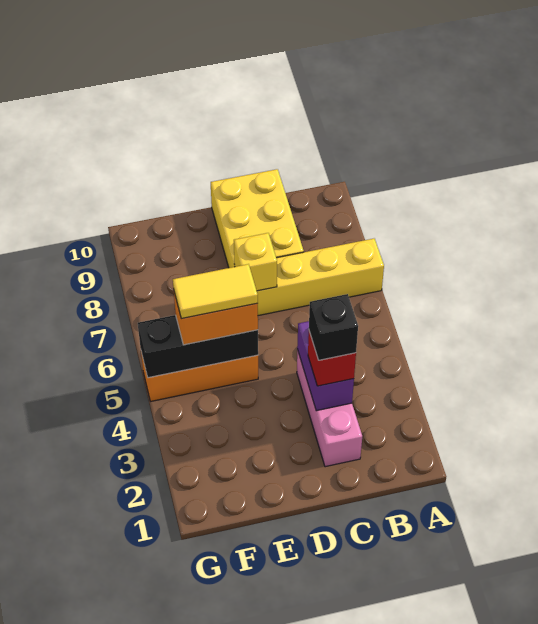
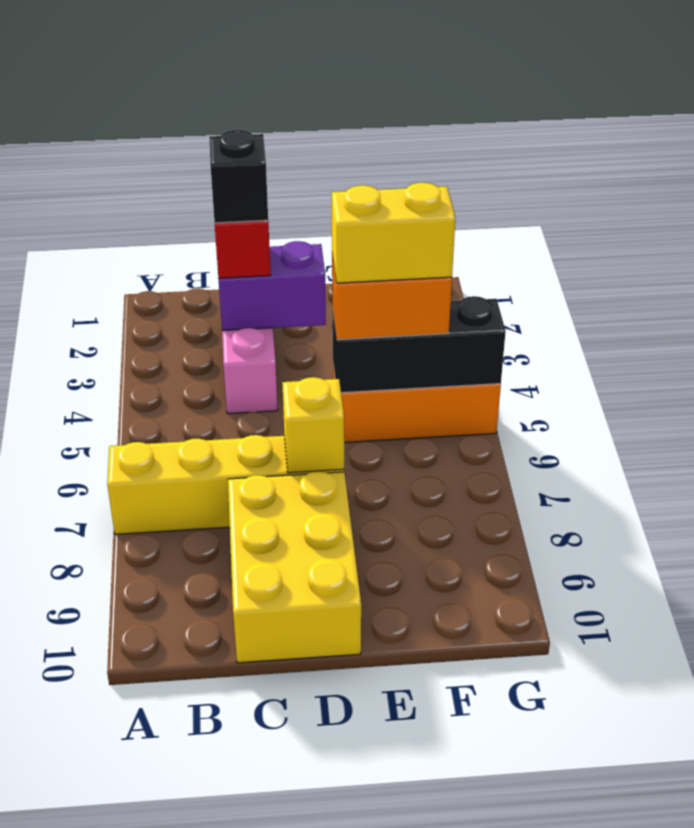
purple 1x2 brick [297,321,354,411] -> purple 1x2 brick turned to [218,241,326,331]
yellow 1x2 tile [173,264,258,319] -> yellow 1x2 brick [331,183,455,283]

